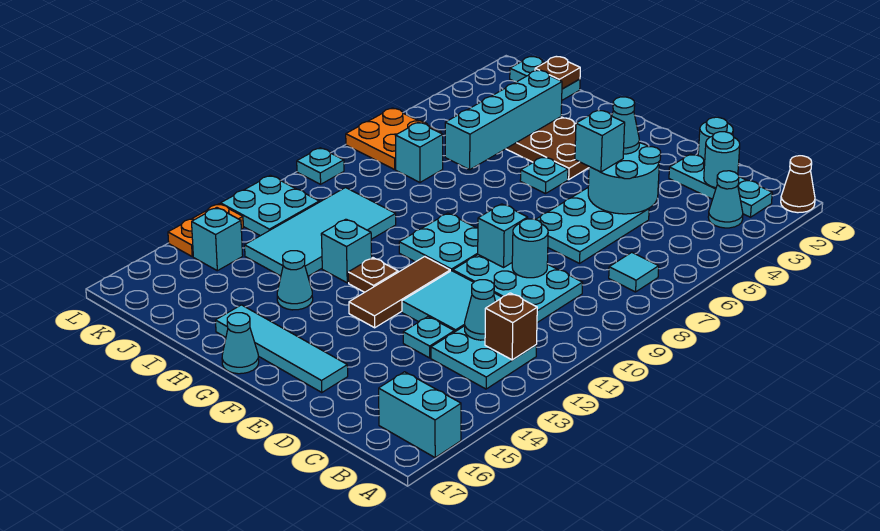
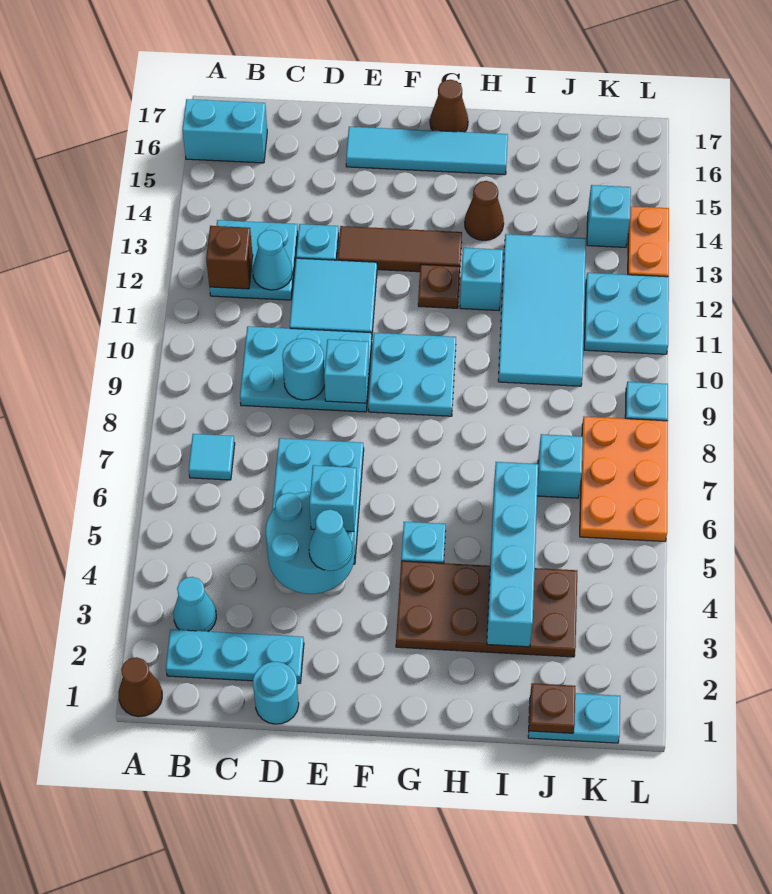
cyan 1x1 round brick [704,132,740,188] -> none
brown 1x3 tile [349,257,450,328] -> brown 1x3 tile turned to [338,226,462,272]
cyan 1x1 cone [222,313,259,374] -> brown 1x1 cone [430,80,468,132]
cyan 1x1 cone [277,251,313,310] -> brown 1x1 cone [465,181,504,240]
orange 2x2 plate [346,108,441,170] -> orange 2x3 plate [580,417,668,541]

